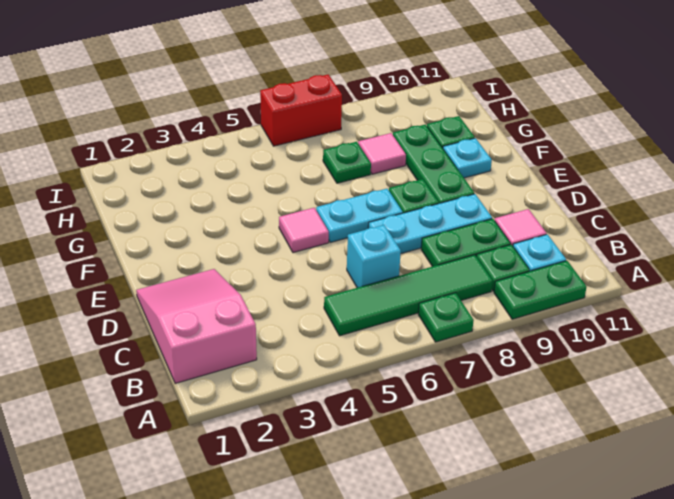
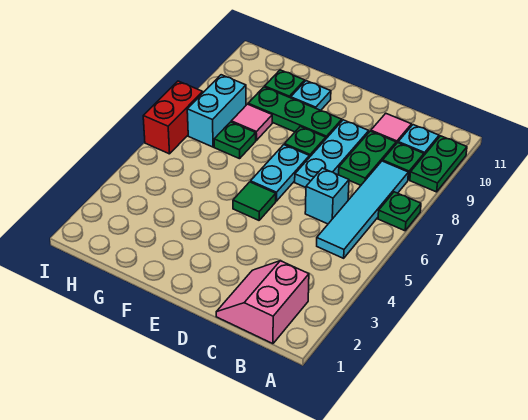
pink 2x3 slope [136,269,257,384] -> pink 2x2 slope [216,261,309,344]
green 1x4 tile [324,255,493,336] -> cyan 1x4 tile [317,161,408,258]
pink 1x1 tile [279,208,329,253] -> green 1x1 tile [233,182,276,220]
none -> cyan 1x2 brick [187,75,246,147]

